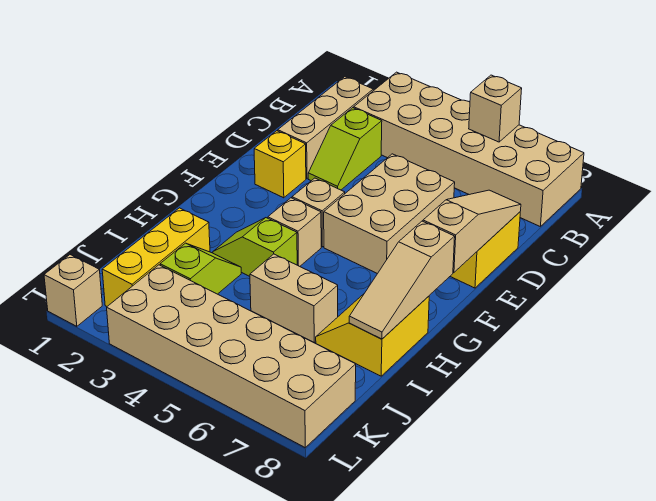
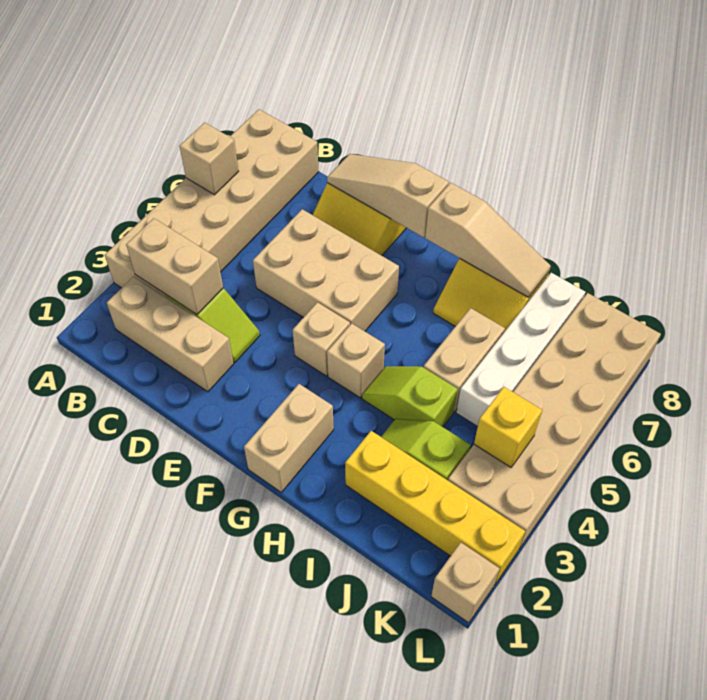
none -> tan 1x2 brick [126,218,223,314]
yellow 1x1 brick [254,131,306,198] -> yellow 1x1 brick moved to [474,387,542,467]
none -> tan 1x2 brick [244,384,334,492]
lime 1x2 slope [213,218,297,276] -> lime 1x2 slope turned to [362,366,457,427]
yellow 1x3 brick [102,208,210,306] -> yellow 1x4 brick [345,431,525,586]
none -> white 1x4 brick [456,273,585,426]

